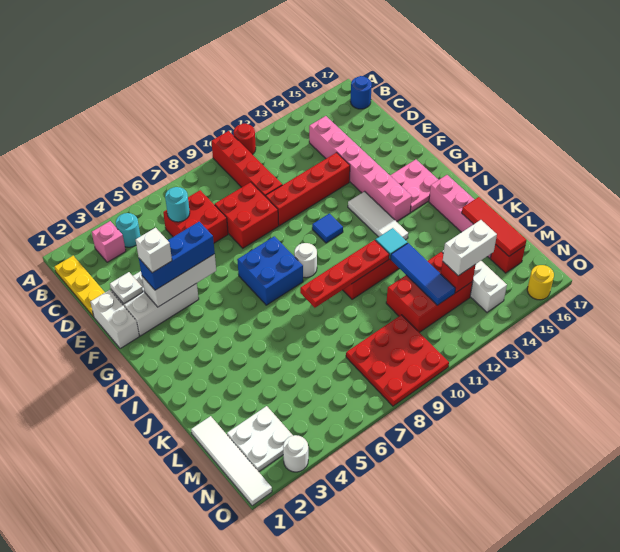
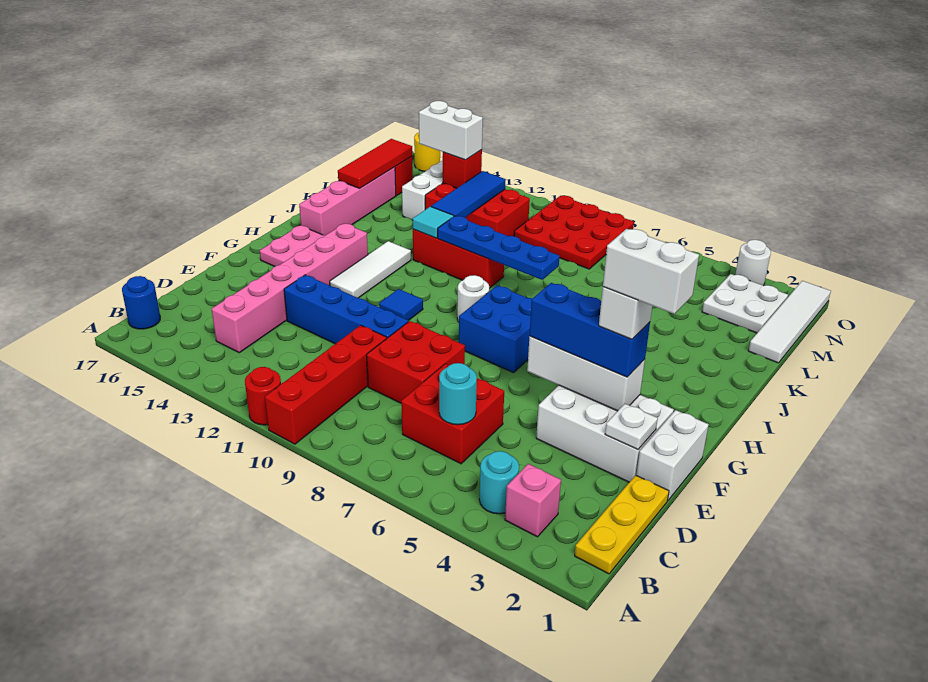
red 1x4 brick [266,153,350,226] -> blue 1x4 brick [284,275,408,344]
none -> white 1x2 brick [603,229,699,314]
red 1x4 plate [300,240,389,308] -> blue 1x4 plate [438,216,560,280]

